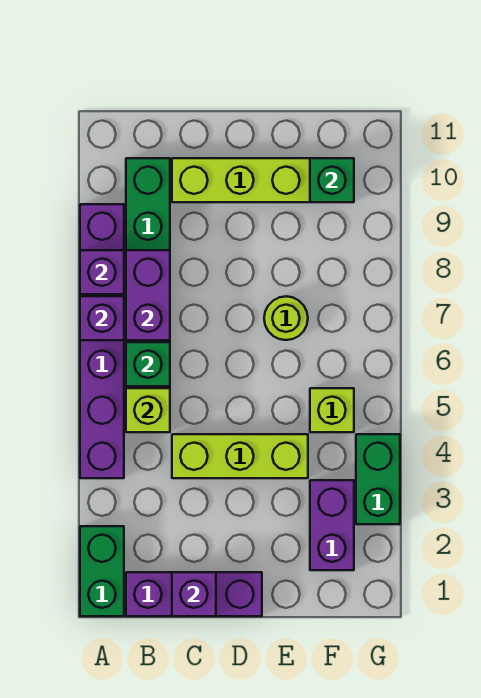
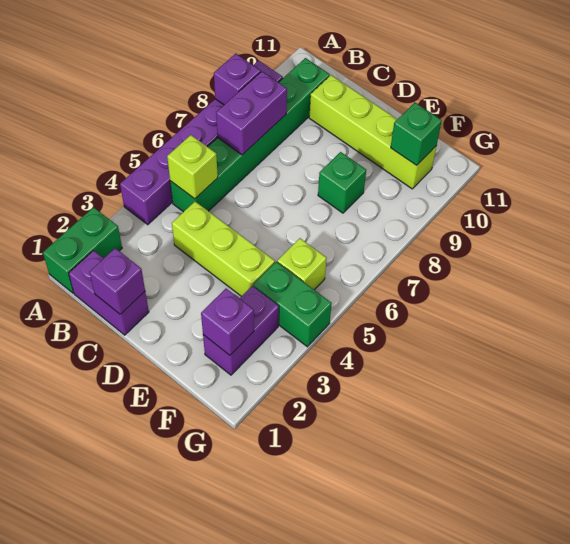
purple 1x1 brick [80,296,124,340] -> purple 1x1 brick moved to [201,289,254,355]
purple 1x3 brick [126,572,262,616] -> purple 1x2 brick [69,251,149,335]
green 1x1 brick [126,342,170,386] -> green 1x1 brick moved to [318,152,366,213]
lime 1x1 round brick [264,296,308,340] -> none
green 1x2 brick [356,434,400,524] -> green 1x2 brick turned to [253,262,332,347]

